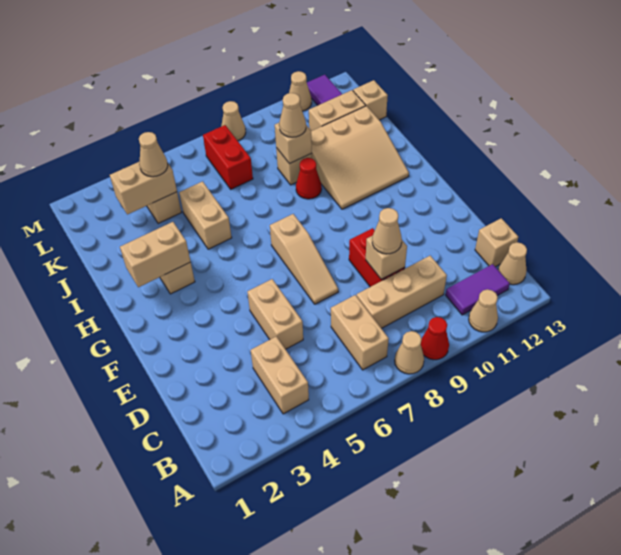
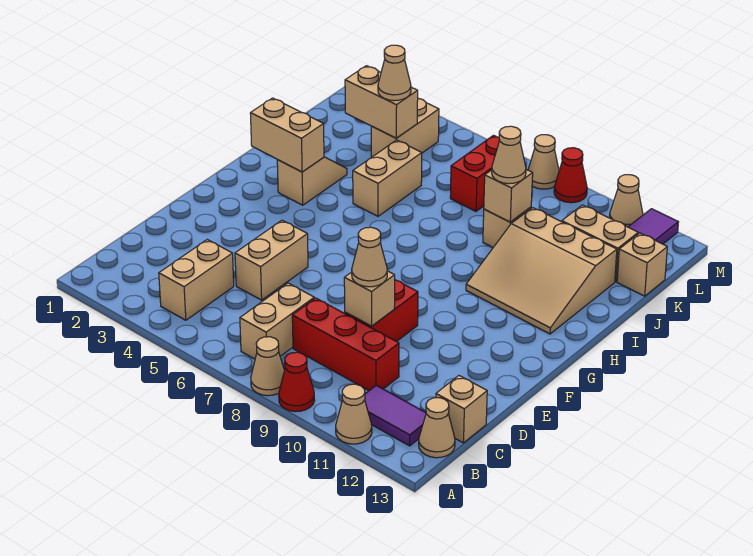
tan 1x3 brick [357,256,447,328] -> red 1x3 brick [292,298,399,390]
tan 1x3 slope [270,214,338,304] -> none
red 1x1 cone [296,158,322,199] -> red 1x1 cone moved to [554,148,587,203]

